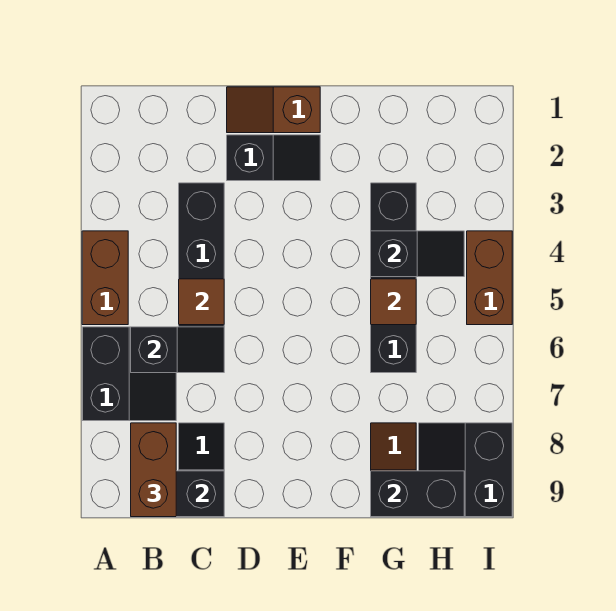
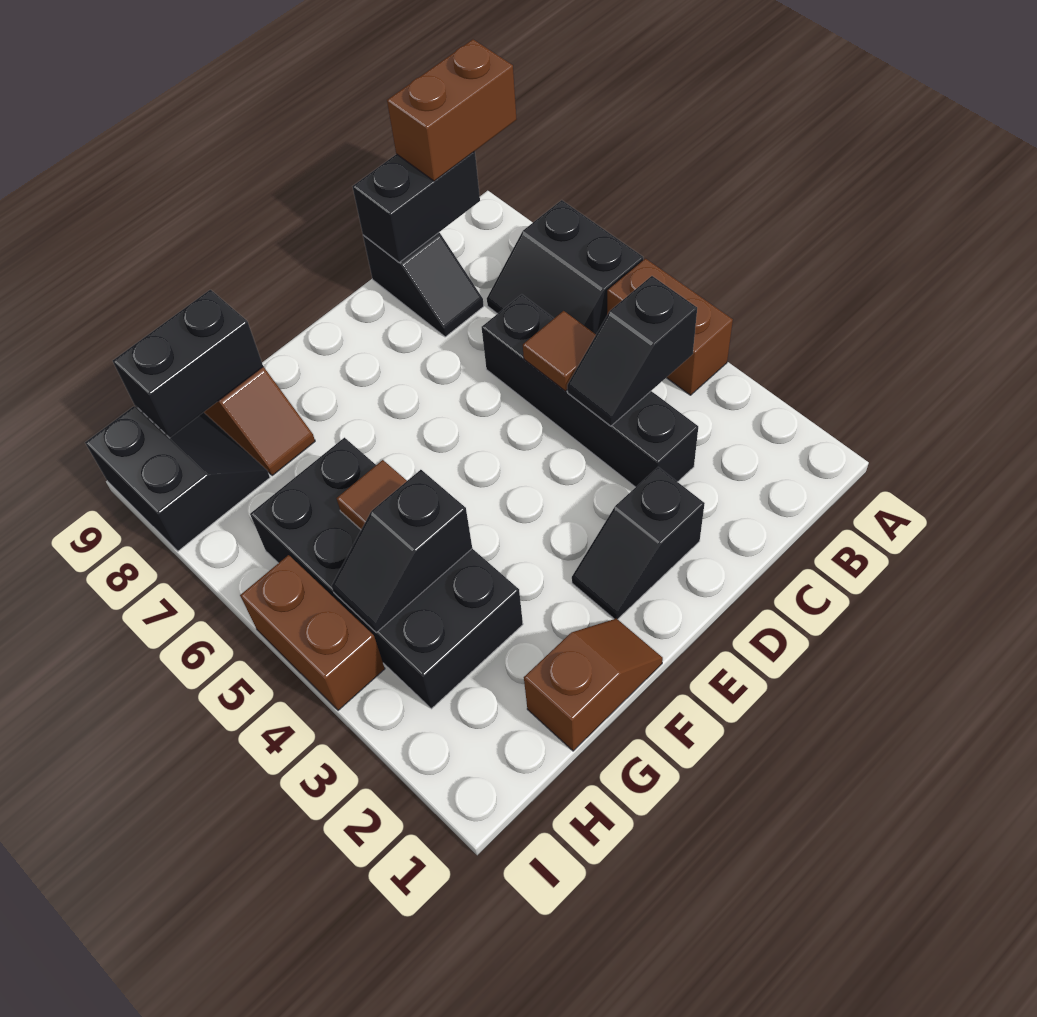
black 1x2 slope [131,327,224,373] -> black 1x2 slope moved to [567,276,697,426]
brown 1x2 brick [131,423,176,517] -> brown 1x2 brick turned to [387,39,517,181]
brown 1x2 slope [227,87,320,133] -> brown 1x2 slope moved to [524,618,663,751]
black 1x4 brick [371,183,416,373] -> black 2x4 brick [250,438,523,709]

